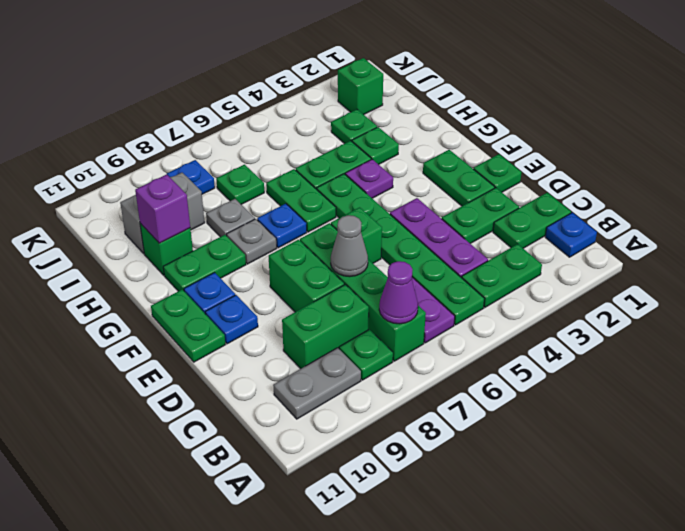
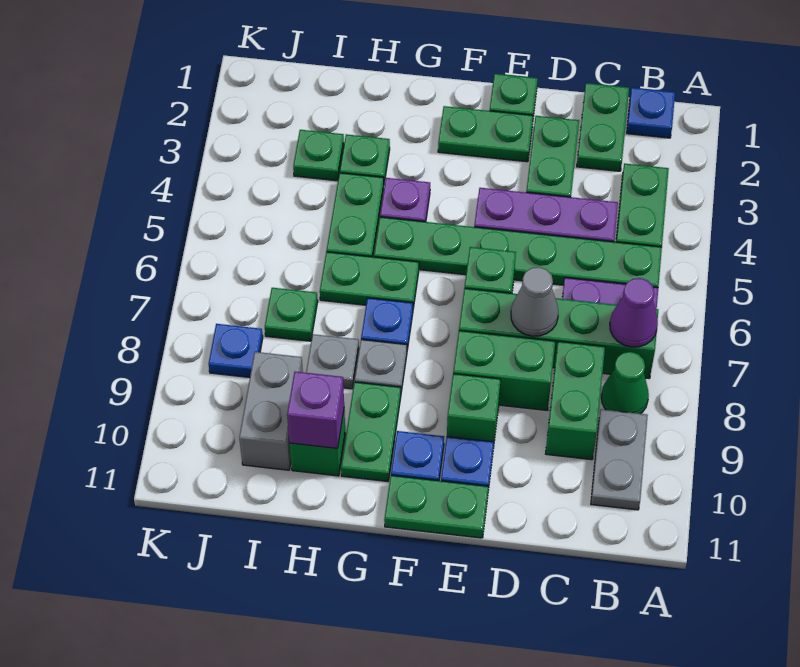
green 1x1 plate [339,329,393,380] -> green 1x1 cone [601,352,649,414]
green 1x1 brick [338,58,383,115] -> green 1x1 brick moved to [447,374,501,442]

